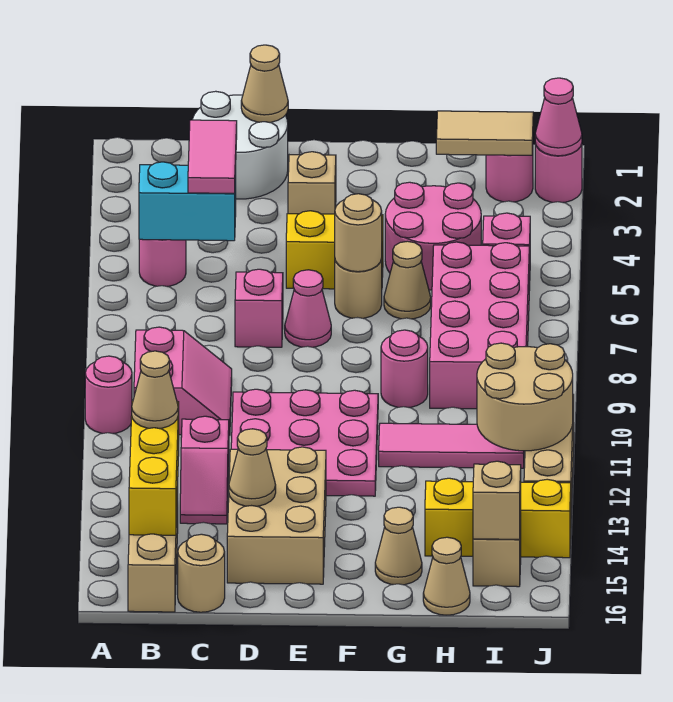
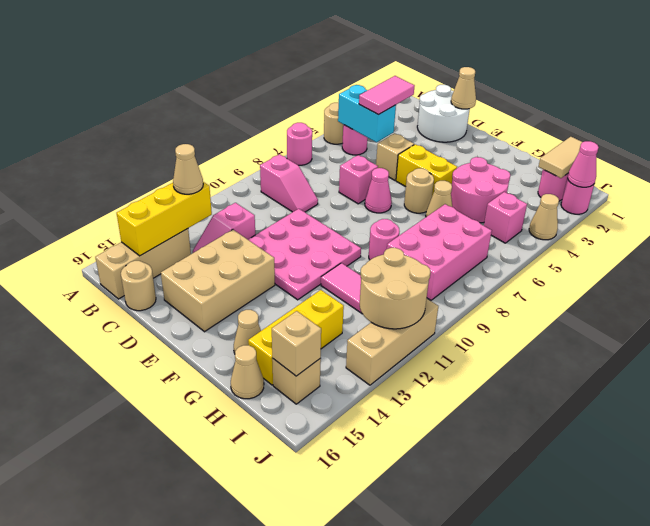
pink 1x1 round brick [85,356,132,434] -> pink 1x1 round brick moved to [287,123,312,165]
pink 2x2 slope [134,327,232,435] -> pink 1x2 slope [260,154,318,212]
tan 1x1 cone [229,429,276,506] -> tan 1x1 cone moved to [529,194,559,240]
tan 1x1 brick [288,152,336,214] -> tan 1x1 brick moved to [376,133,414,180]
tan 1x1 round brick [335,194,382,272] -> tan 1x1 round brick moved to [324,103,343,144]
tan 1x2 tile [436,111,533,155] -> tan 1x2 tile turned to [538,137,582,178]
pink 2x4 brick [430,242,529,409] -> pink 2x3 brick [387,204,492,300]
yellow 1x3 brick [425,478,571,558] -> yellow 1x3 brick turned to [248,290,344,385]

